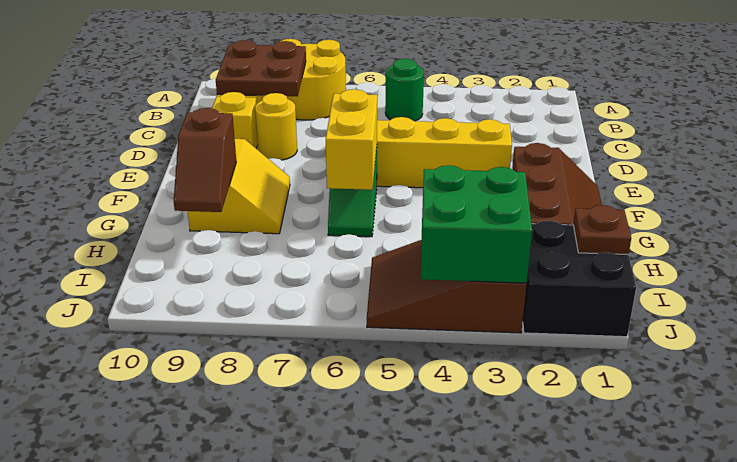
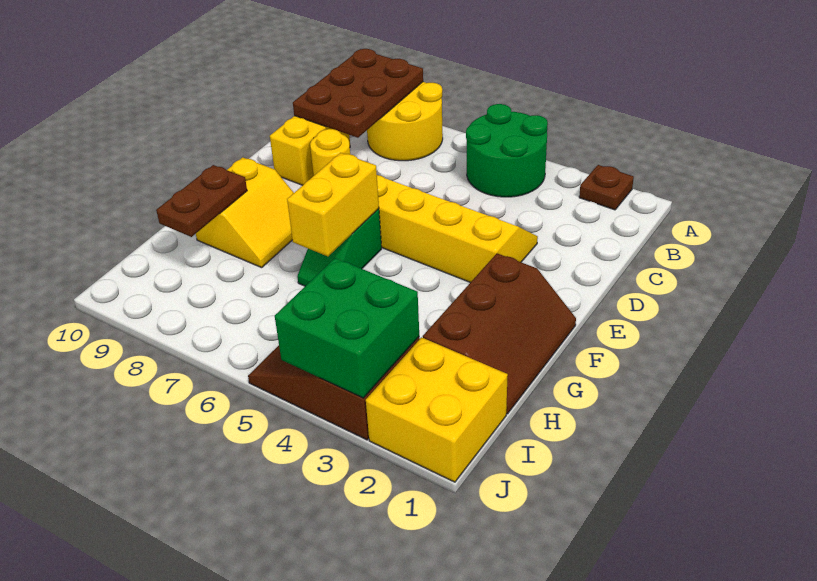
green 1x1 round brick [385,59,424,121] -> green 2x2 round brick [466,104,548,197]
brown 2x2 plate [216,40,306,97] -> brown 2x3 plate [293,49,423,138]
brown 1x2 slope [174,108,236,212] -> brown 1x2 plate [156,165,247,237]
black 2x2 brick [523,220,636,337] -> yellow 2x2 brick [366,337,508,482]
brown 1x1 plate [573,205,631,255] -> brown 1x1 plate moved to [579,165,634,210]

